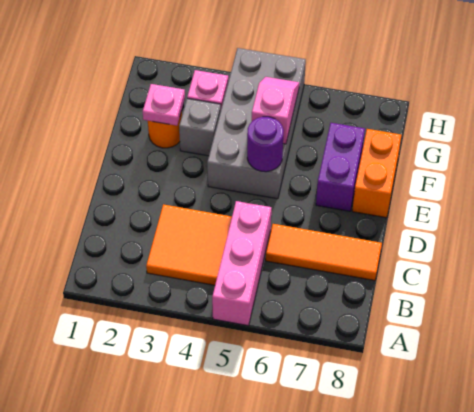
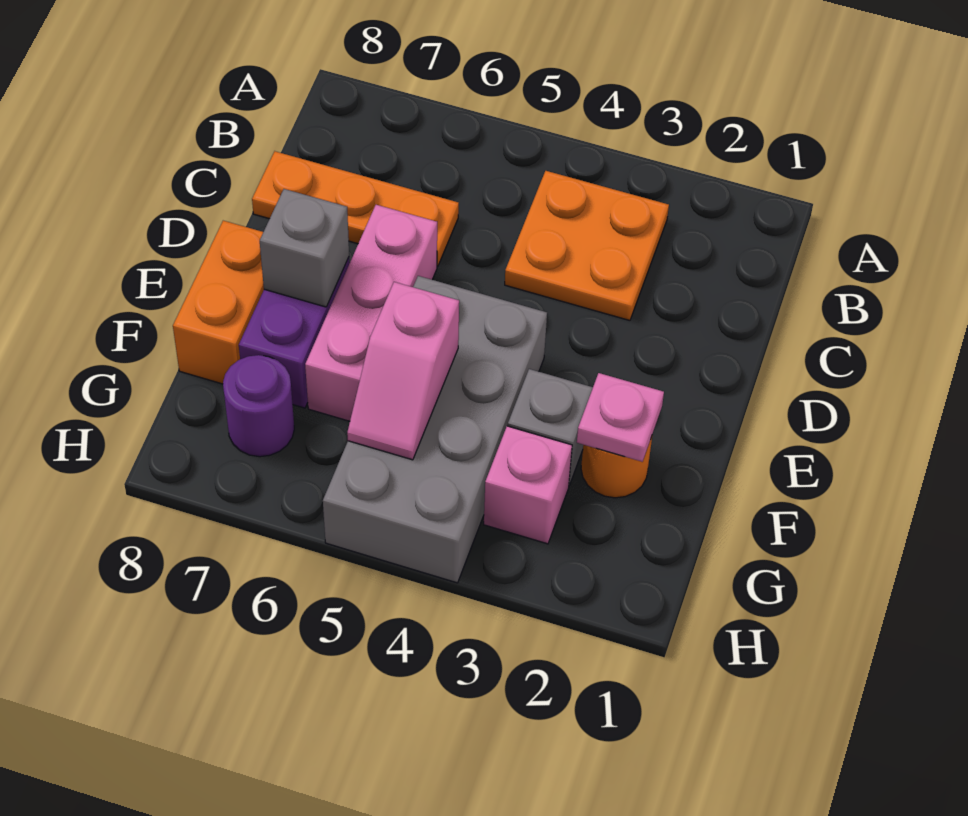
pink 1x3 brick [212,201,271,326] -> pink 1x3 brick moved to [305,205,437,421]
orange 2x2 tile [146,204,232,285] -> orange 2x2 plate [505,171,669,320]
orange 1x3 tile [266,224,382,280] -> orange 1x3 plate [252,151,459,266]
purple 1x1 round brick [247,117,284,172] -> purple 1x1 round brick moved to [223,355,294,457]
none -> grey 1x1 brick [260,189,349,307]

